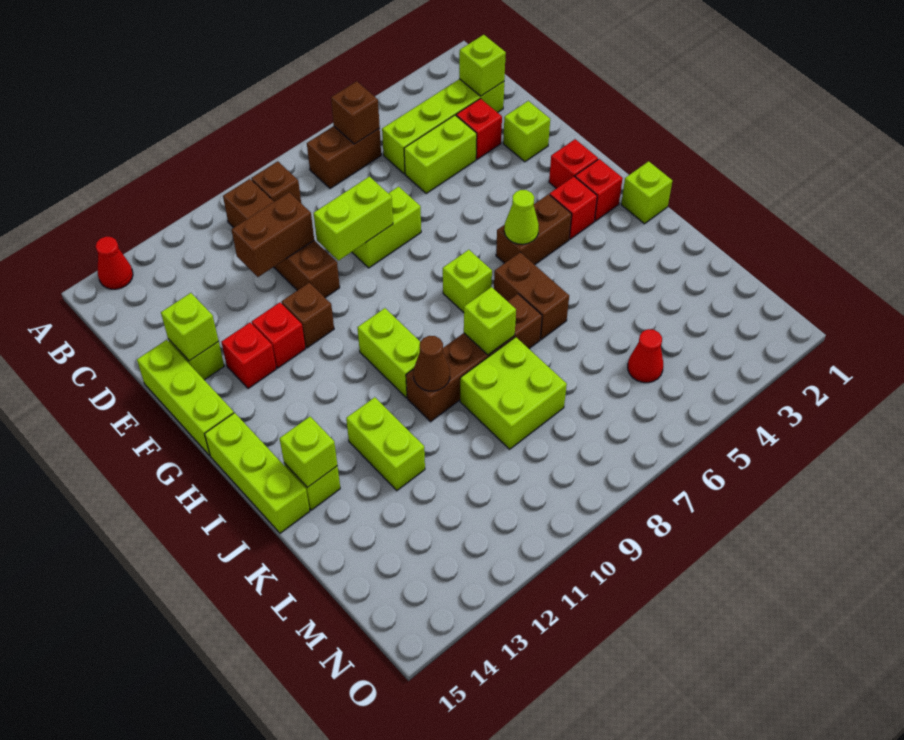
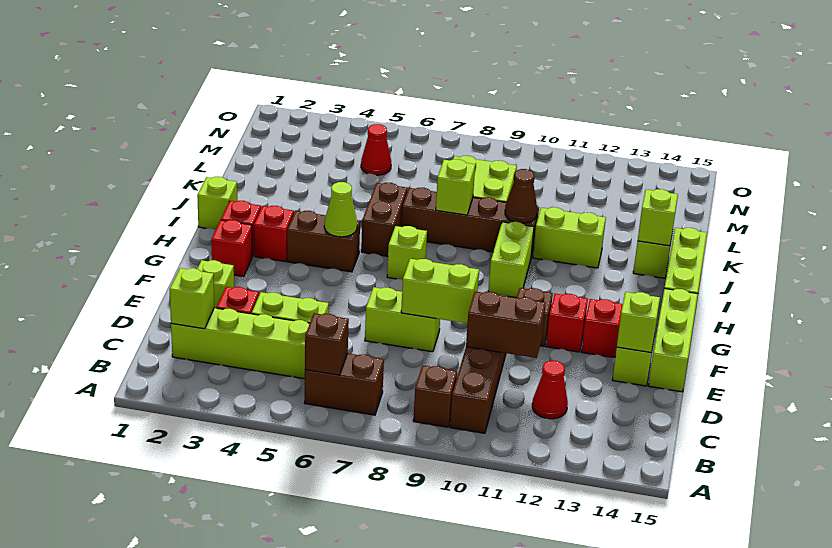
red 1x1 cone [96,237,133,289] -> red 1x1 cone moved to [532,361,568,419]
lime 1x2 brick [346,397,425,491] -> lime 1x2 brick turned to [533,207,606,268]

